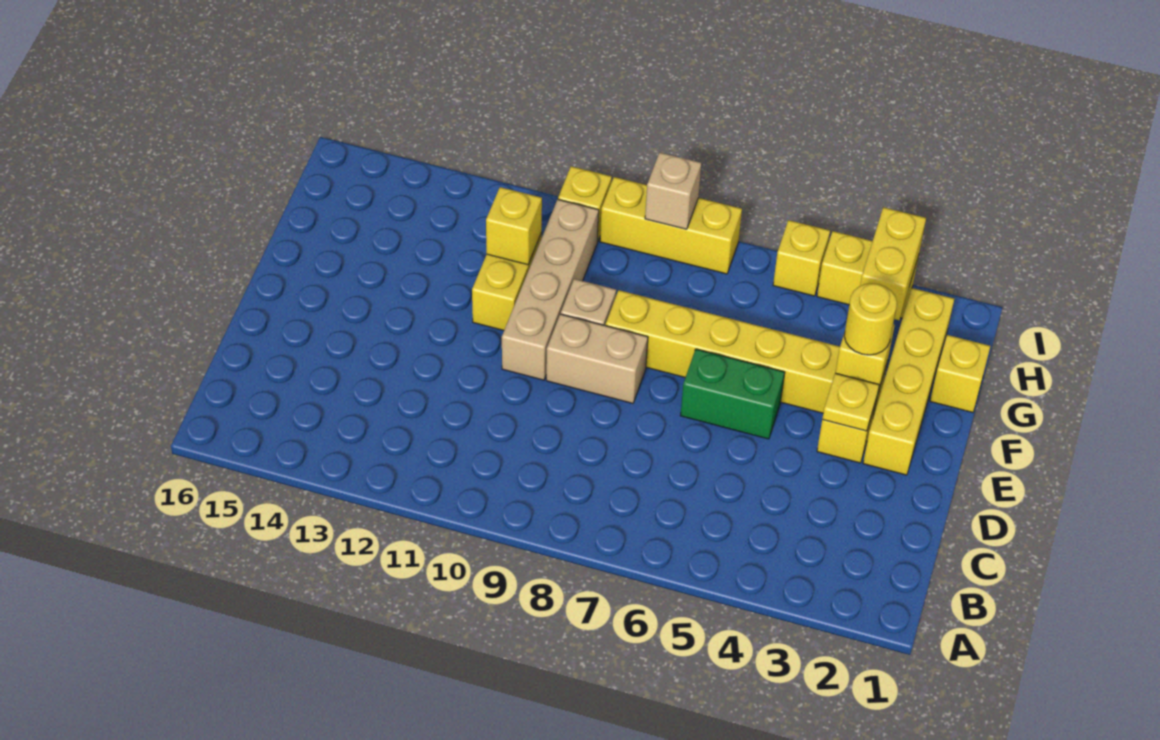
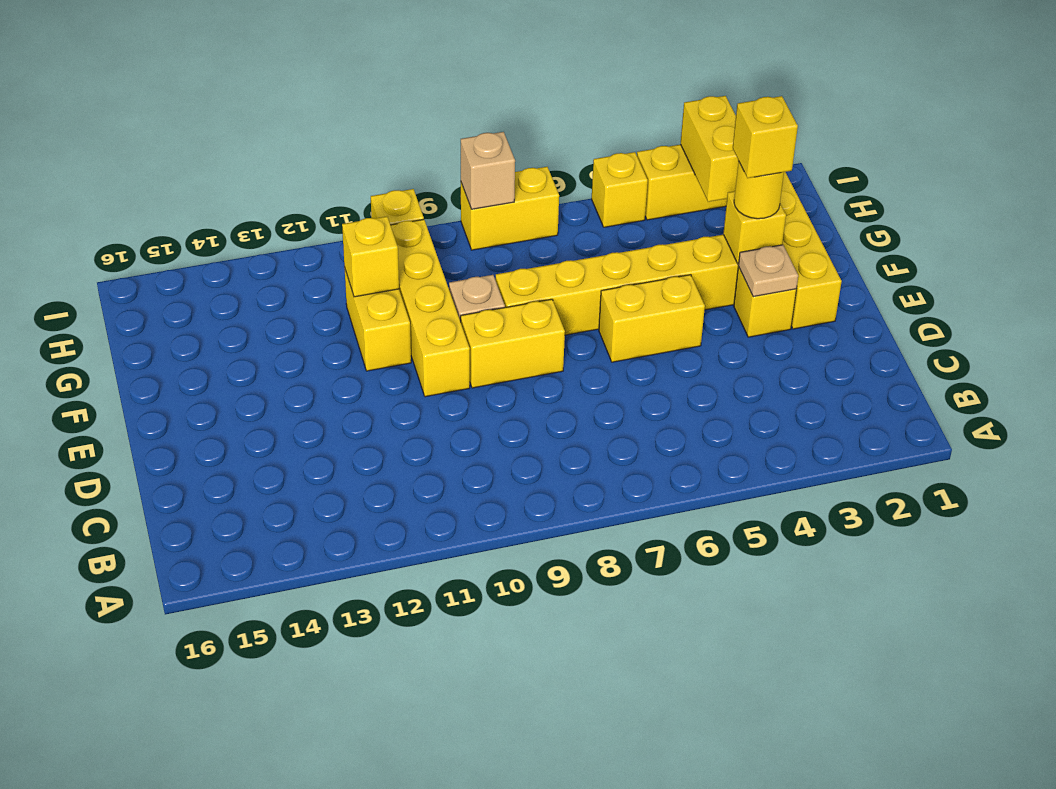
yellow 1x1 plate [822,373,879,431] -> tan 1x1 plate [738,245,798,297]
green 1x2 brick [680,349,785,439] -> yellow 1x2 brick [599,275,705,362]
tan 1x2 brick [546,314,648,403] -> yellow 1x2 brick [461,299,565,388]
tan 1x4 brick [502,199,599,380] -> yellow 1x4 brick [391,219,470,397]
yellow 1x1 brick [930,335,990,412] -> yellow 1x1 brick moved to [733,96,798,178]
yellow 1x3 brick [600,177,742,274] -> yellow 1x2 brick [461,167,559,250]

